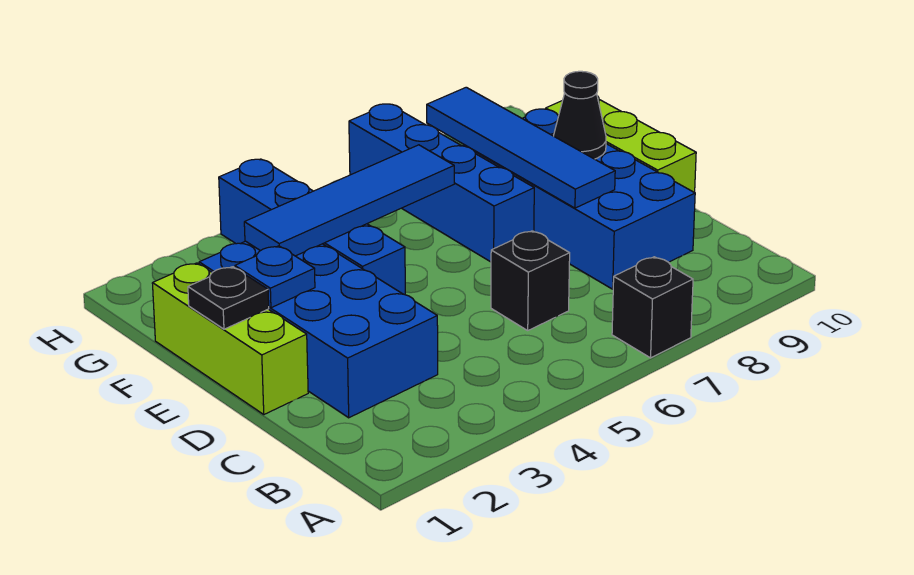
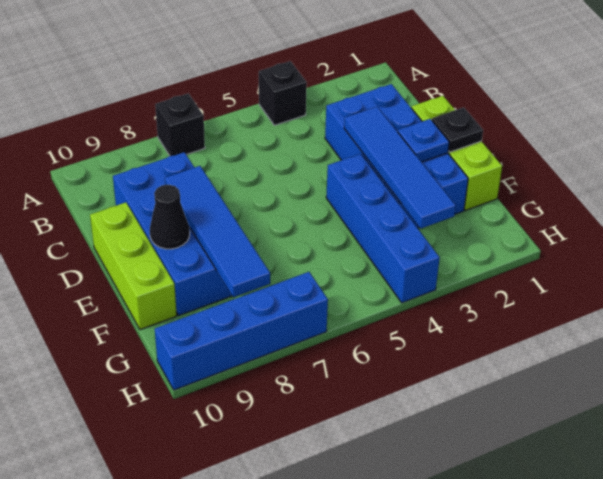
black 1x1 brick [491,231,570,330] -> black 1x1 brick moved to [259,61,307,125]
blue 1x4 brick [349,104,534,262] -> blue 1x4 brick turned to [155,272,328,390]
blue 1x4 tile [244,145,454,256] -> blue 1x4 tile turned to [344,107,456,228]

